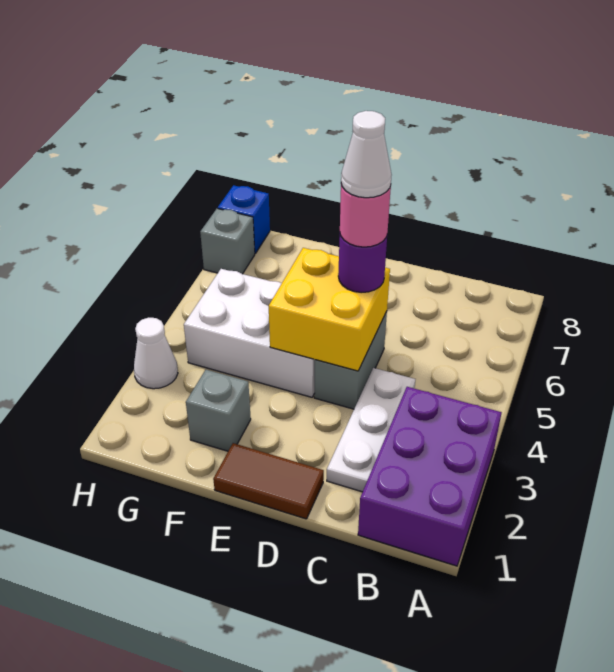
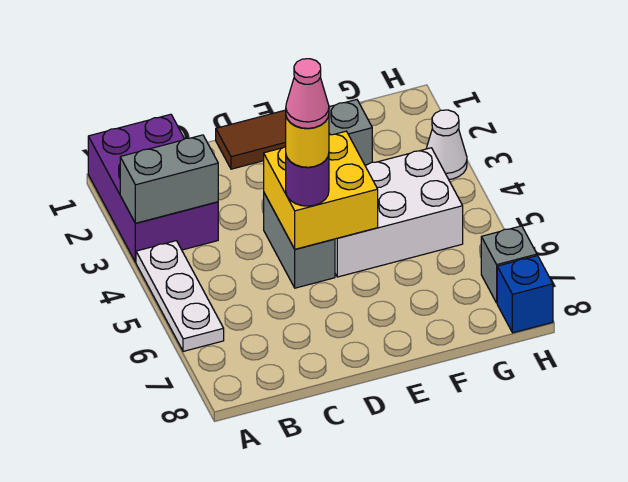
none -> grey 1x2 brick [120,135,218,223]
white 1x3 plate [327,368,415,492] -> white 1x3 plate moved to [136,241,224,351]
pink 1x1 round brick [340,184,391,247] -> yellow 1x1 round brick [286,115,329,167]
white 1x1 cone [341,111,392,198] -> pink 1x1 cone [286,59,329,128]

